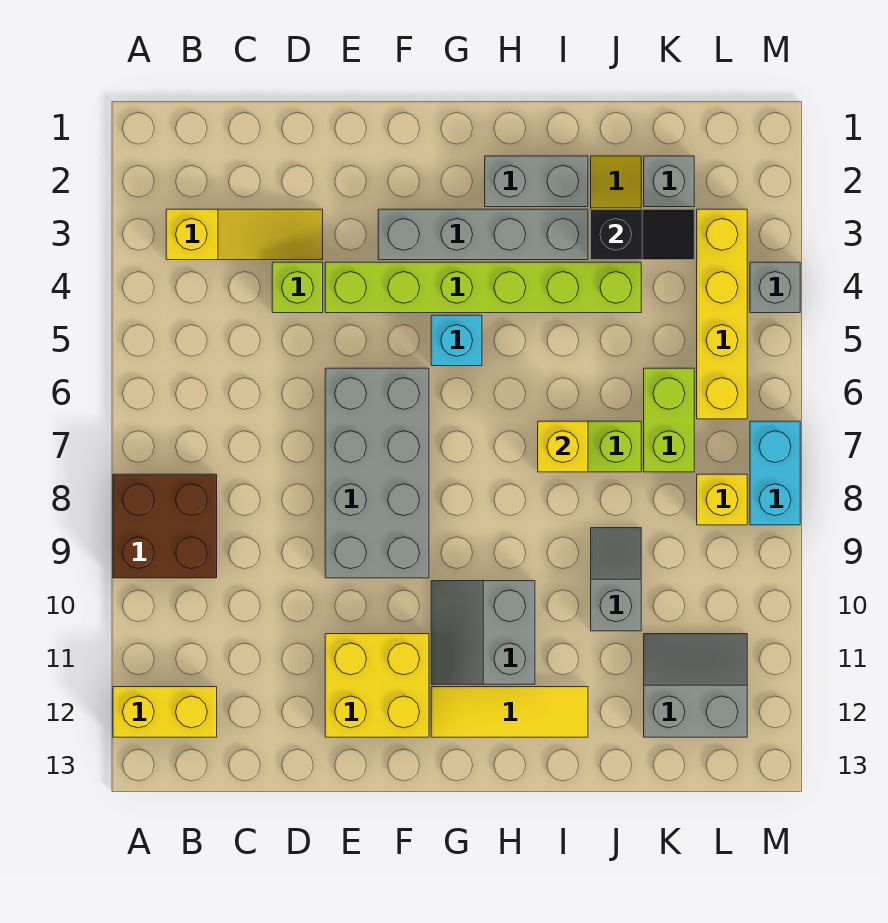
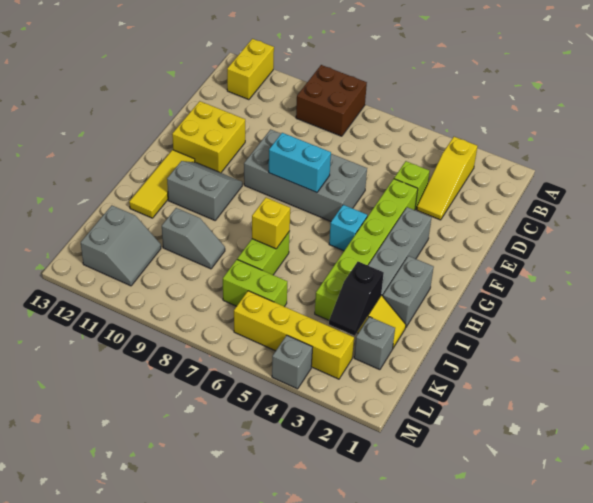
yellow 1x1 brick [697,474,747,525] -> none
cyan 1x2 brick [750,421,800,525] -> cyan 1x2 brick moved to [269,133,331,192]

